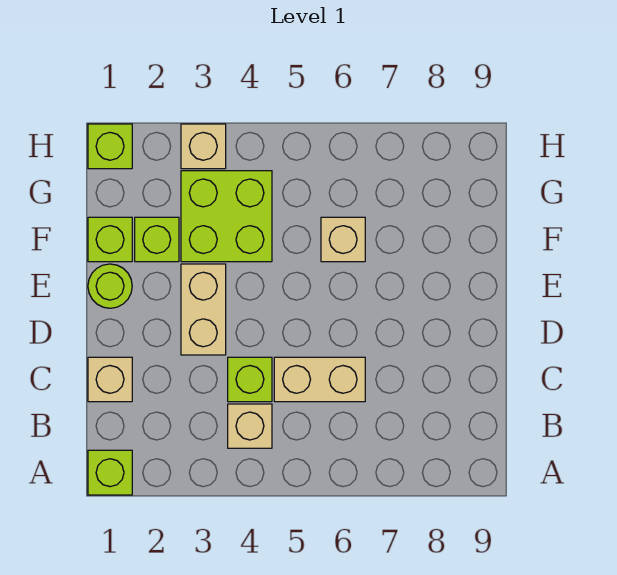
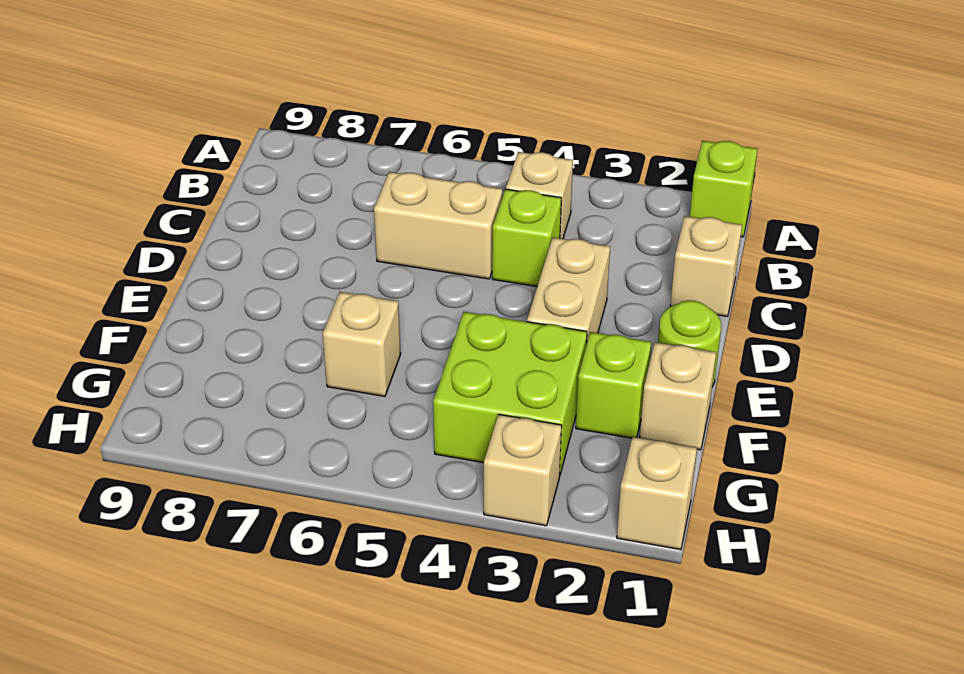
lime 1x1 brick [88,217,132,262] -> tan 1x1 brick [640,342,716,450]
lime 1x1 brick [88,124,132,169] -> tan 1x1 brick [617,437,697,550]

